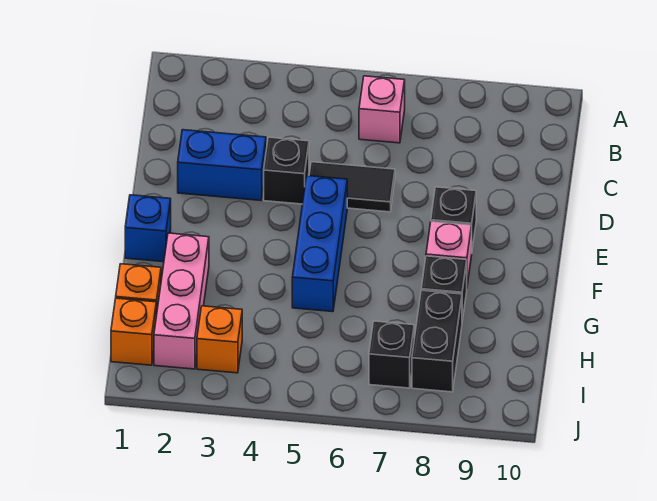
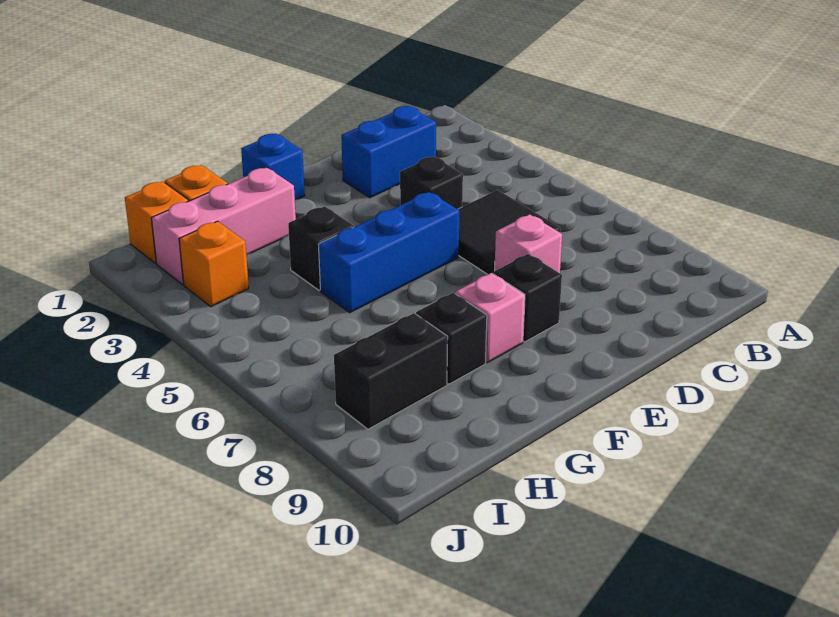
pink 1x1 brick [359,76,405,143] -> pink 1x1 brick moved to [495,214,562,273]
blue 1x2 brick [178,130,266,200] -> blue 1x2 brick turned to [341,106,436,198]
black 1x2 tile [309,162,395,212] -> black 2x2 tile [458,190,561,274]
black 1x1 brick [369,321,414,388] -> black 1x1 brick moved to [288,206,354,290]

